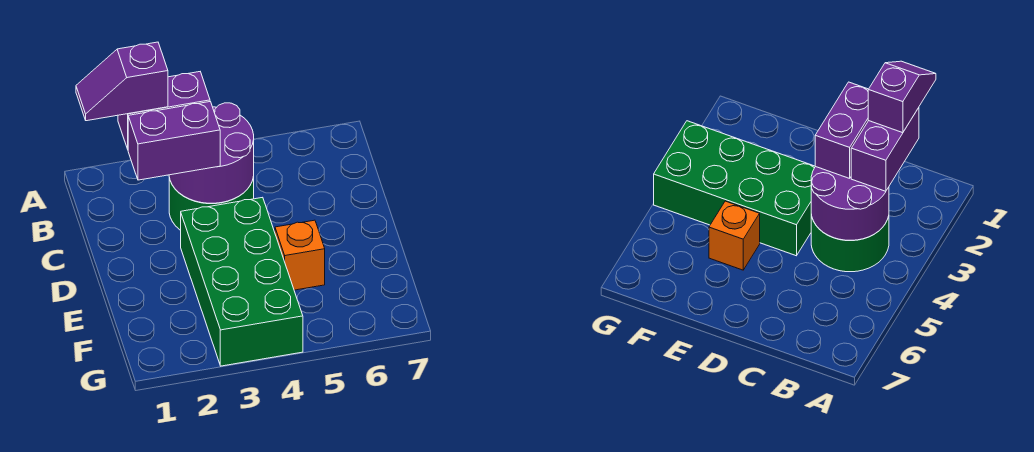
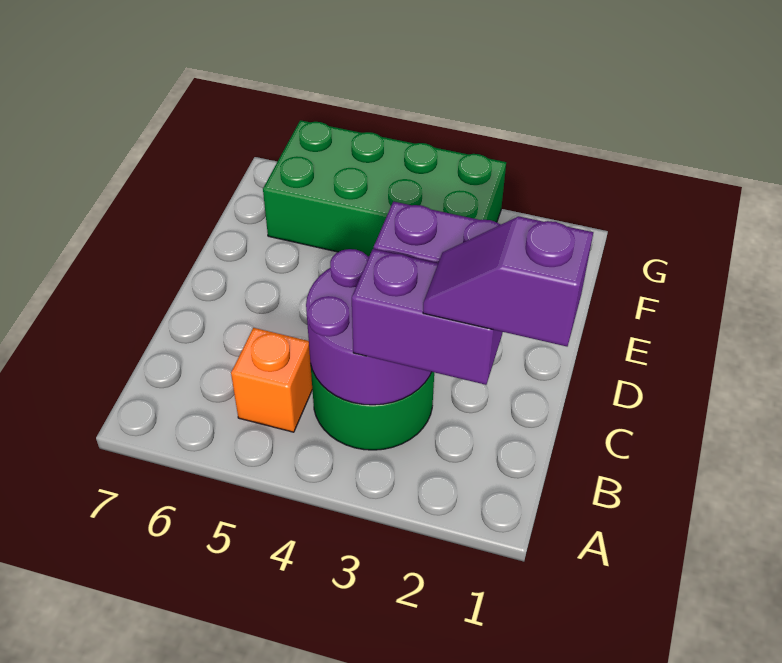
purple 1x2 slope [76,42,168,121] -> purple 1x2 slope turned to [423,216,593,346]
green 2x4 brick [181,197,303,366] -> green 2x4 brick turned to [263,120,506,256]
orange 1x1 brick [275,220,325,290] -> orange 1x1 brick moved to [231,328,312,432]

